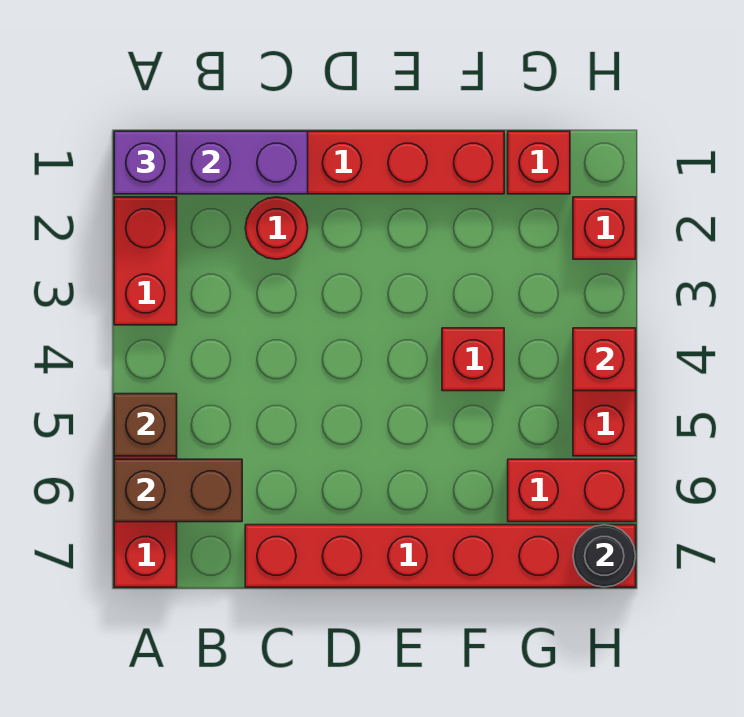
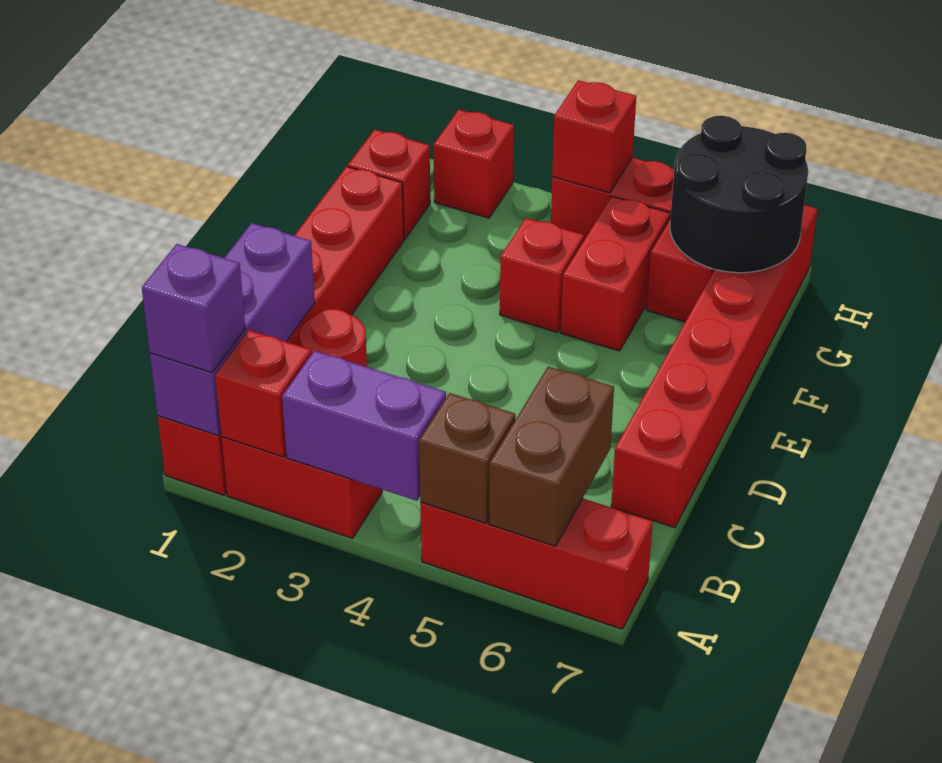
none -> red 1x1 brick [215,330,311,457]
none -> purple 1x2 brick [282,351,446,501]
none -> red 1x2 brick [561,197,670,351]
black 1x1 round brick [573,525,635,587] -> black 2x2 round brick [670,116,808,273]

